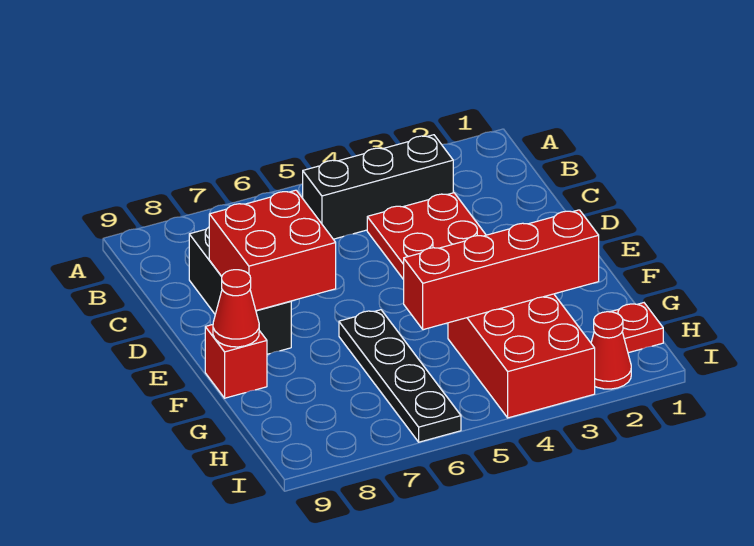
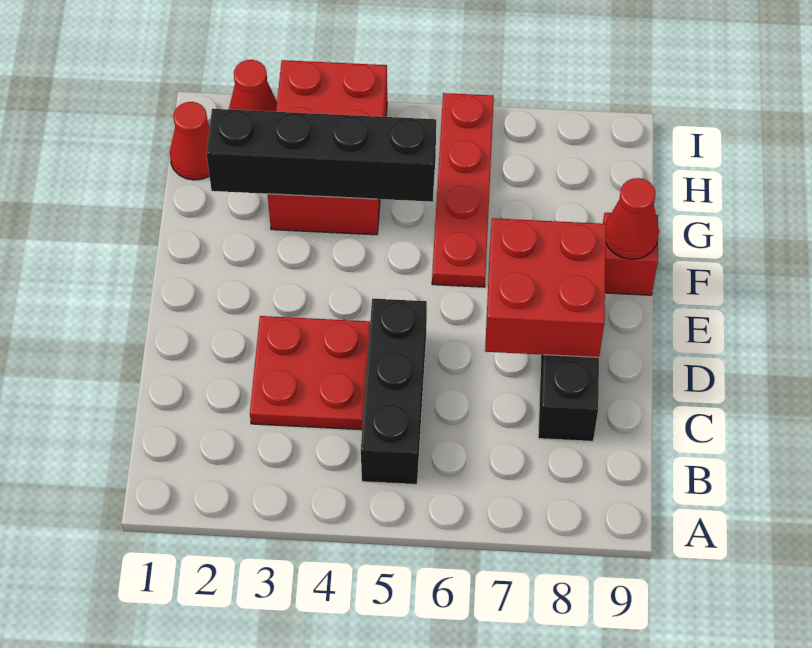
black 1x3 brick [303,135,453,239] -> black 1x3 brick turned to [361,299,427,484]
black 1x4 plate [339,310,461,442] -> red 1x4 plate [432,93,494,287]
red 1x4 brick [404,210,599,330] -> black 1x4 brick [207,109,436,202]
red 1x1 plate [611,303,663,353] -> red 1x1 cone [170,102,210,180]

